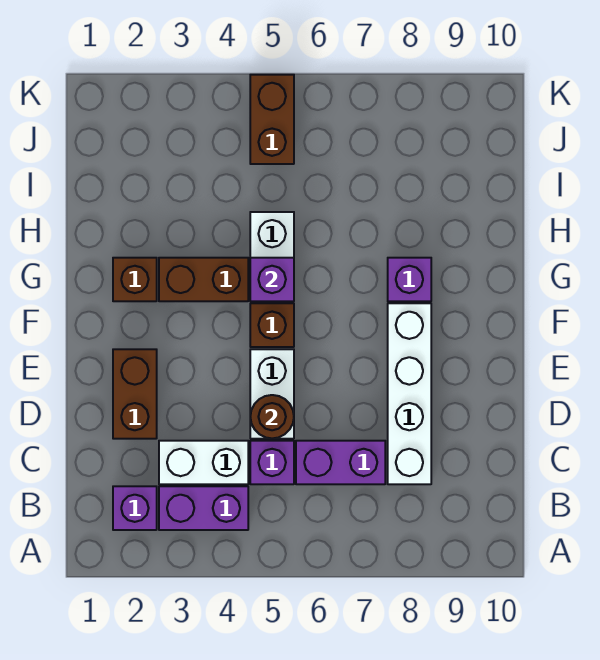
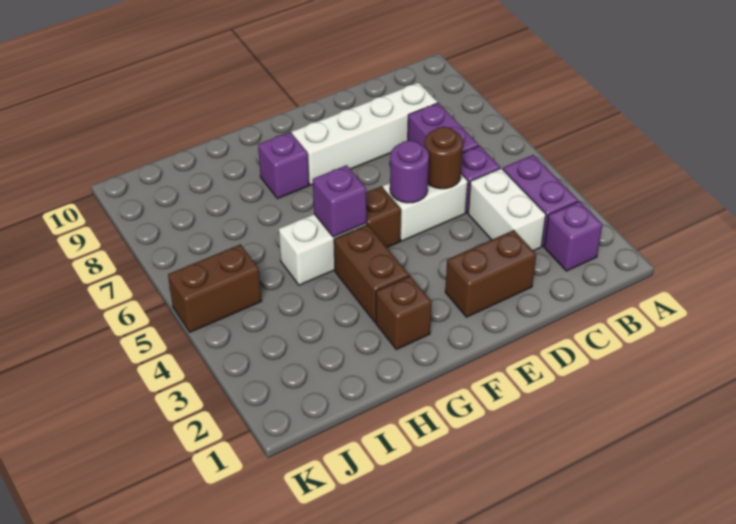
none -> purple 1x1 round brick [390,140,429,203]

